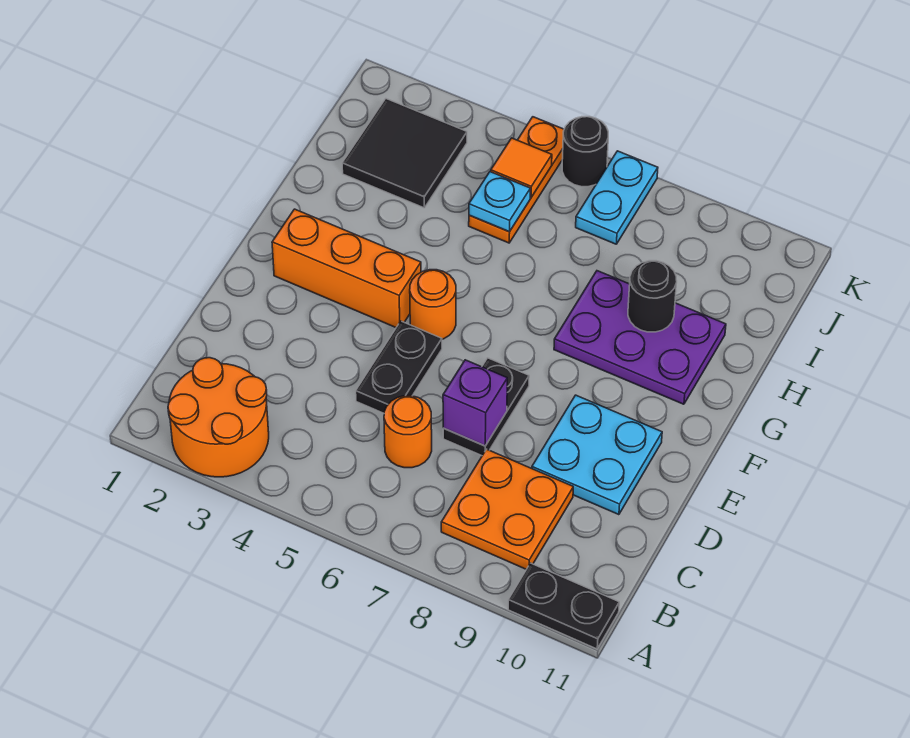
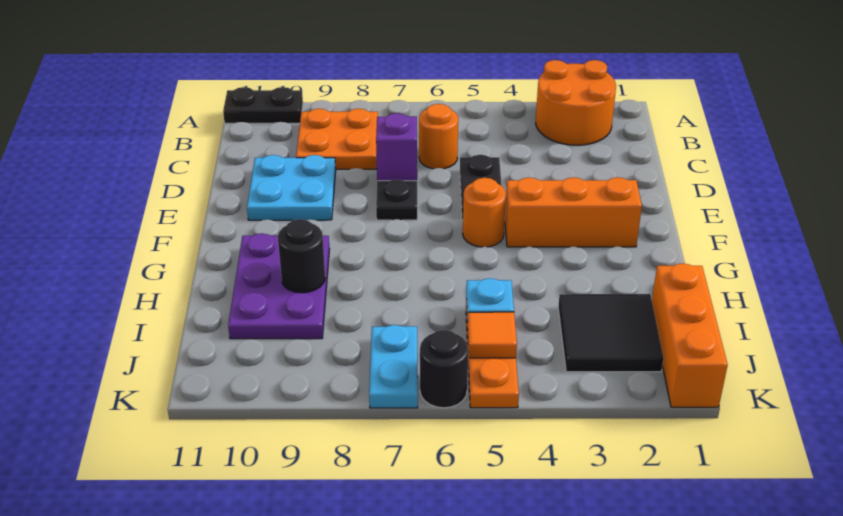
purple 2x3 plate [554,271,726,404] -> purple 2x3 plate turned to [228,233,330,339]
none -> orange 1x3 brick [652,263,728,407]

